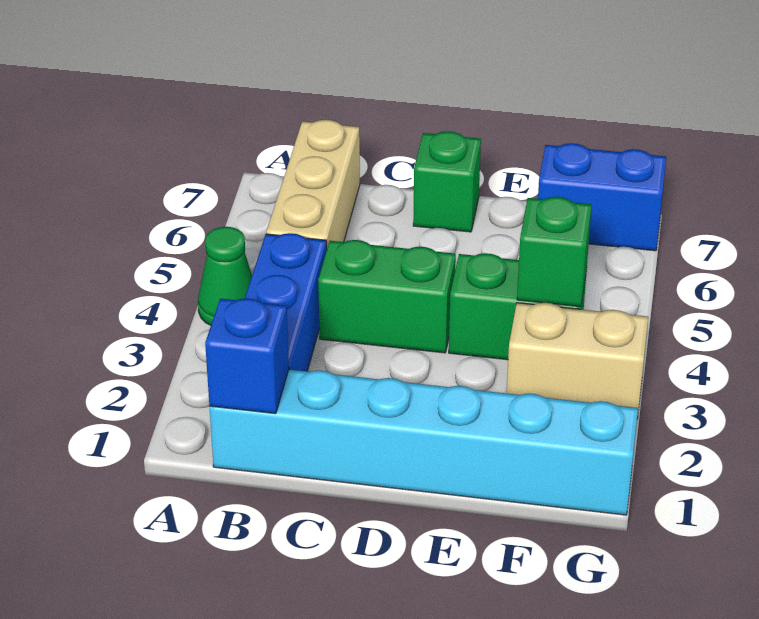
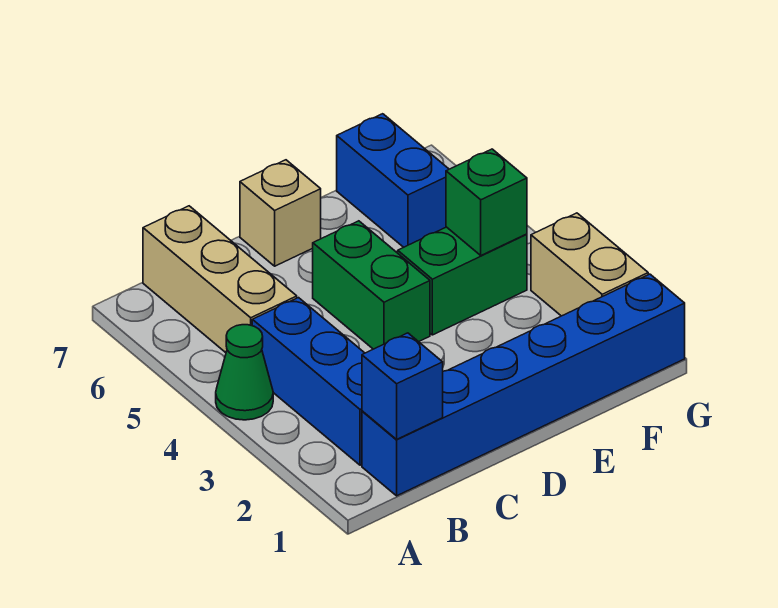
cyan 1x6 brick [210,369,638,515] -> blue 1x6 brick [362,274,685,496]
green 1x2 brick [318,240,456,353] -> green 1x2 brick turned to [313,221,430,349]
green 1x1 brick [413,131,481,232] -> tan 1x1 brick [240,160,321,266]
tan 1x2 brick [507,303,648,419] -> tan 1x2 brick turned to [531,213,648,316]
blue 1x2 brick [538,143,666,251] -> blue 1x2 brick turned to [337,114,449,247]

